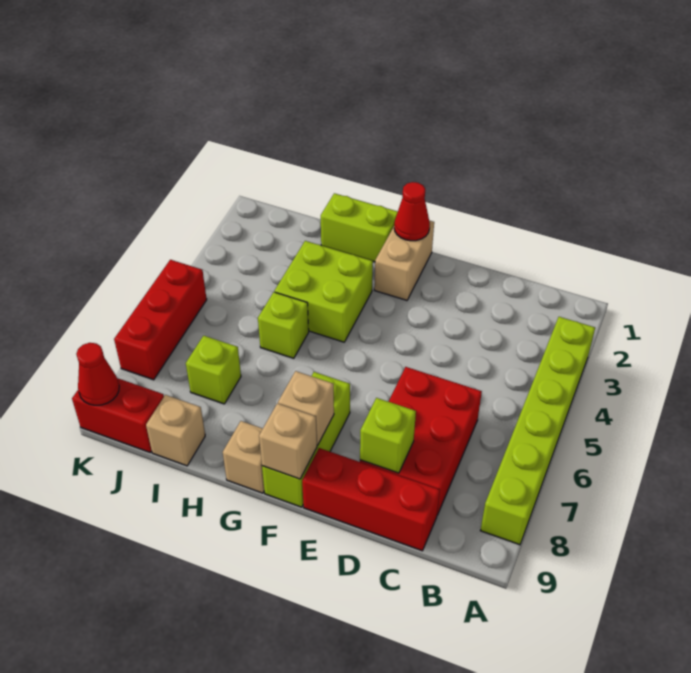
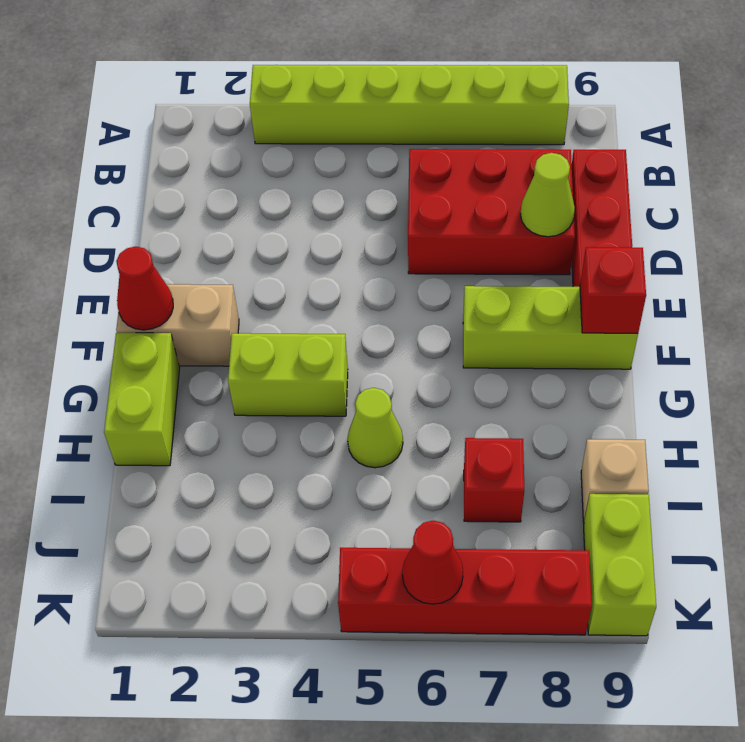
lime 1x1 brick [360,398,416,473] -> lime 1x1 cone [520,153,575,237]
tan 1x1 brick [278,371,334,445] -> none
tan 1x1 brick [259,403,317,479] -> red 1x1 brick [580,247,646,333]
lime 2x2 brick [274,241,373,342] -> lime 1x2 brick [228,333,348,416]
tan 1x1 brick [223,421,264,493] -> none
lime 1x1 brick [258,292,309,358] -> lime 1x1 cone [348,388,403,468]
lime 1x1 brick [186,336,241,404] -> red 1x1 brick [464,438,524,522]
red 1x2 brick [72,378,164,452] -> lime 1x2 brick [584,494,656,636]
red 1x3 brick [114,260,207,380] -> red 1x4 brick [338,548,592,635]
red 1x1 cone [76,343,119,405] -> red 1x1 cone moved to [402,520,463,604]

